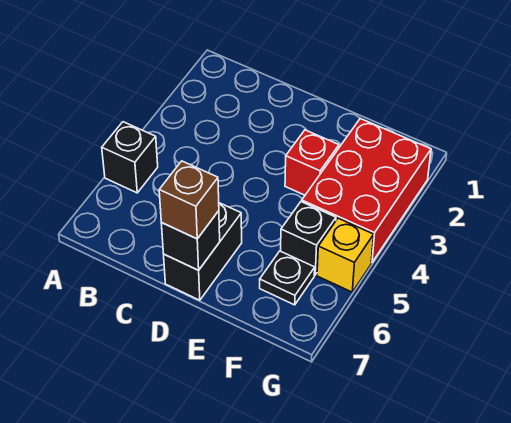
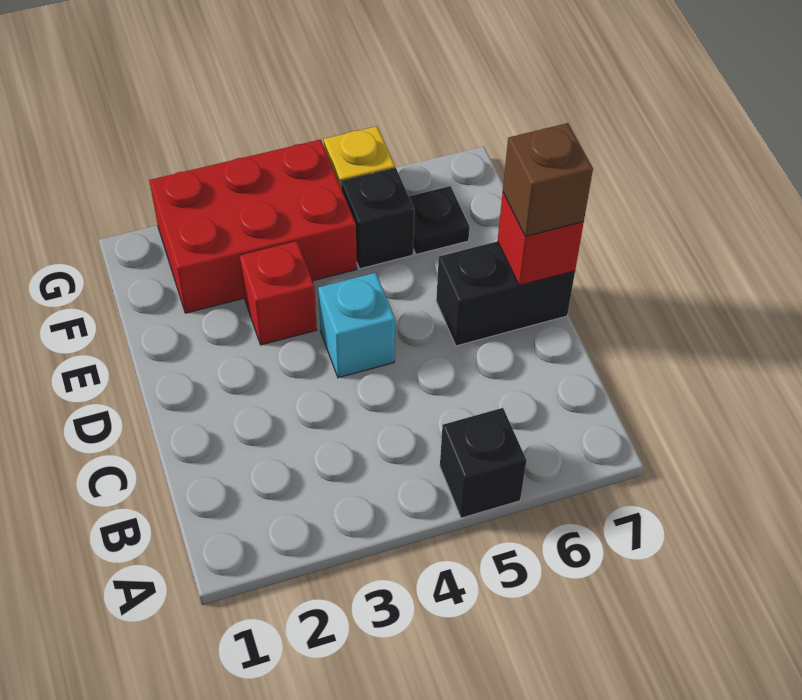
none -> cyan 1x1 brick [318,273,395,378]
black 1x1 brick [161,211,220,270] -> red 1x1 brick [498,193,584,285]

